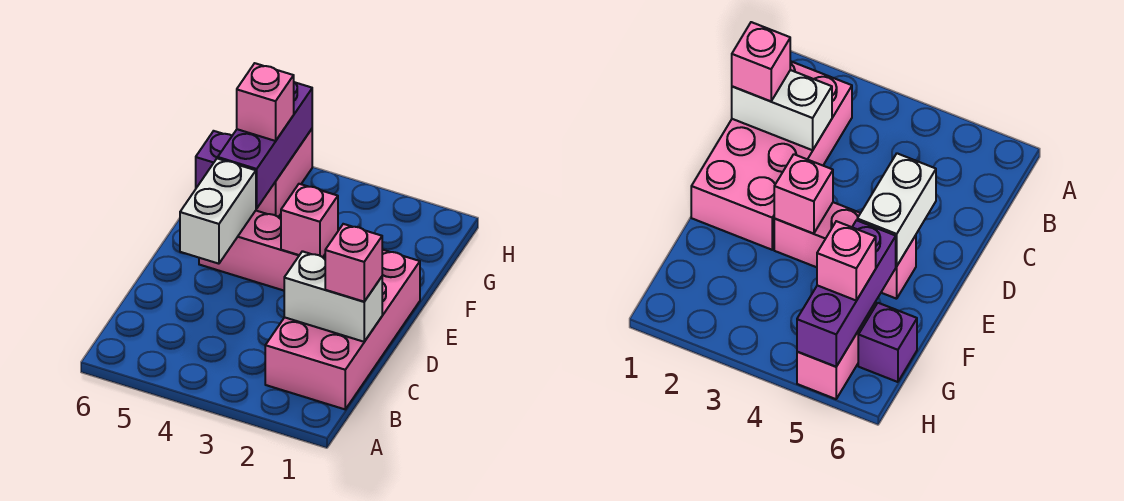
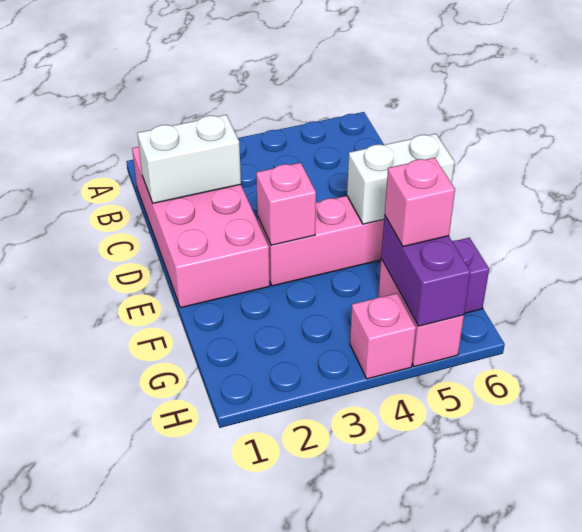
pink 1x1 brick [325,224,382,302] -> pink 1x1 brick moved to [350,293,416,379]
white 1x2 brick [180,158,256,264] -> white 1x2 brick turned to [347,134,454,224]
purple 1x3 brick [218,82,312,209] -> purple 1x2 brick [381,215,471,326]

